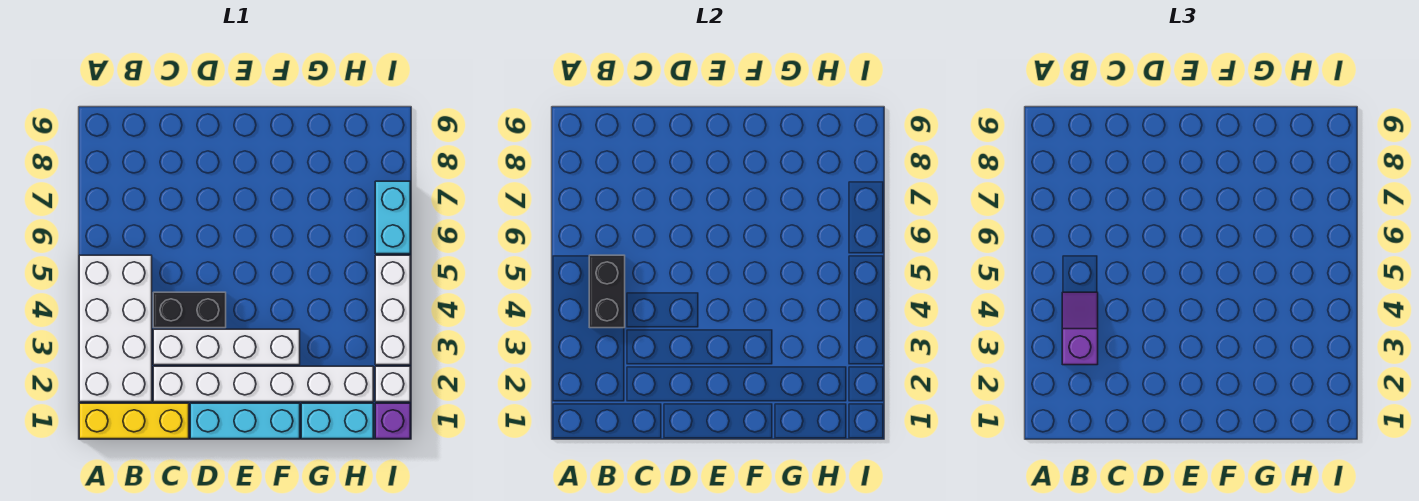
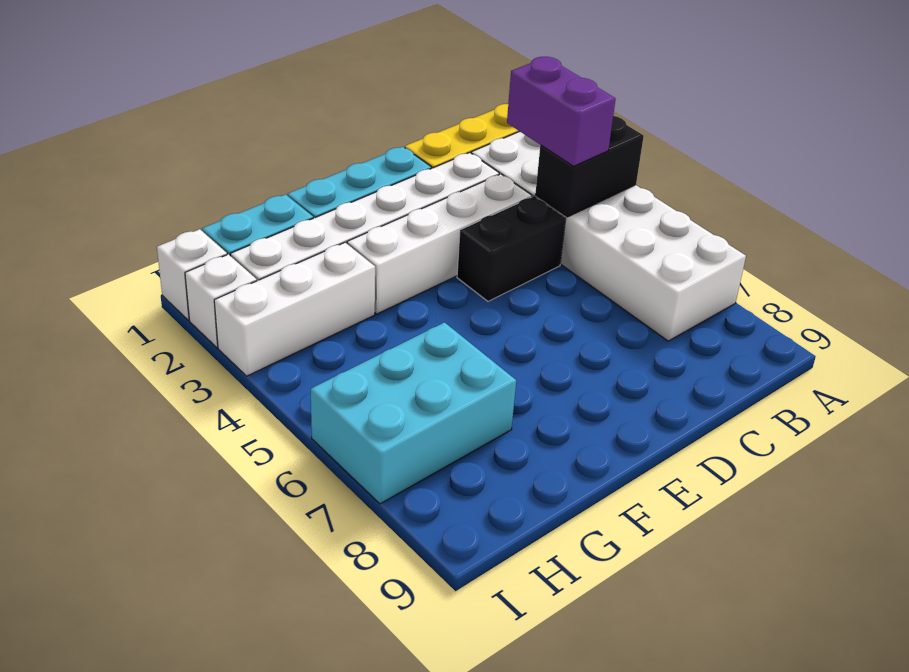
white 2x4 brick [79,255,152,402] -> white 2x6 brick [471,131,746,341]
purple 1x2 slope [1062,292,1098,365] -> purple 1x2 brick [507,57,616,166]
black 1x2 brick [589,255,625,328] -> black 1x2 brick turned to [535,116,644,217]
purple 1x1 brick [375,403,410,439] -> white 1x1 brick [157,229,227,320]
white 1x3 brick [375,255,410,365] -> white 1x3 brick turned to [214,243,375,376]
cyan 1x2 brick [375,181,410,254] -> cyan 2x3 brick [311,322,516,504]

